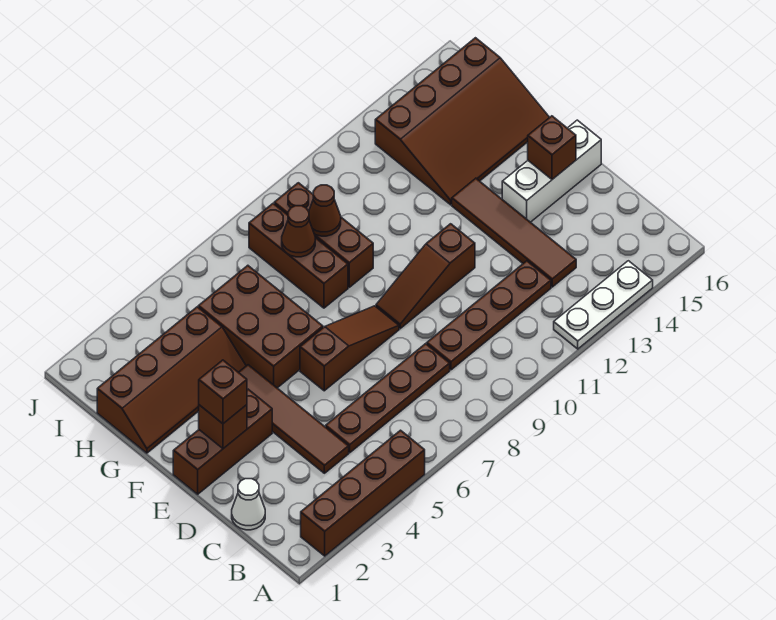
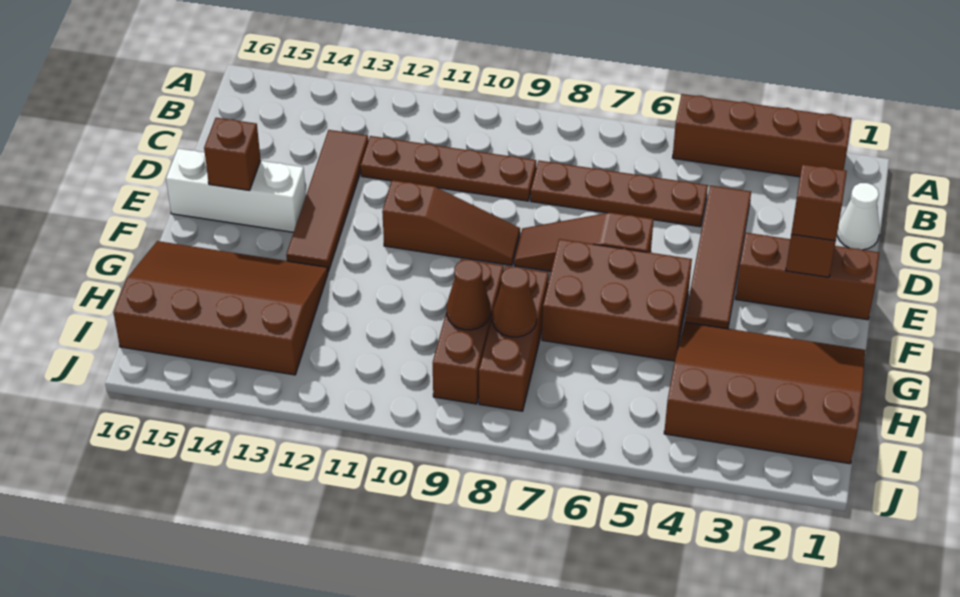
white 1x3 plate [554,261,653,349] -> none
brown 2x3 brick [198,265,323,388] -> brown 2x3 brick turned to [542,239,692,361]
brown 2x4 slope [97,307,246,453] -> brown 3x4 slope [664,322,865,464]

